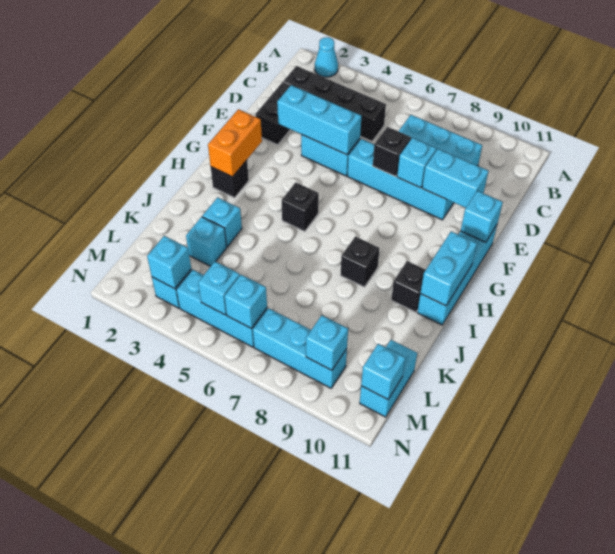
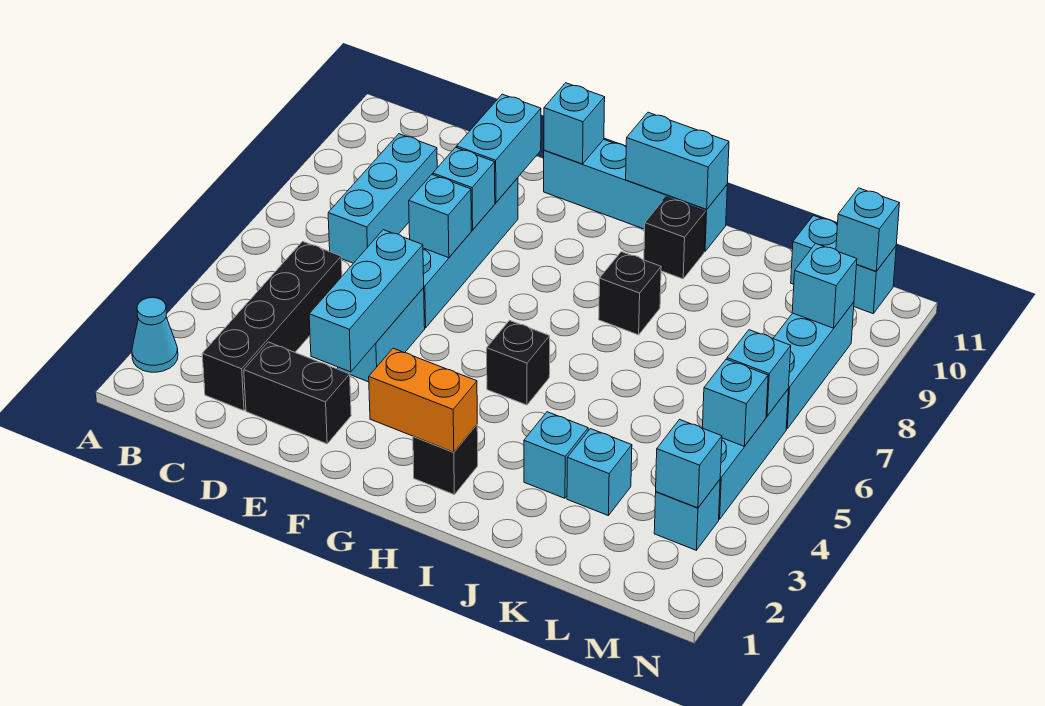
black 1x1 brick [373,127,411,177] -> cyan 1x1 brick [409,175,471,258]

